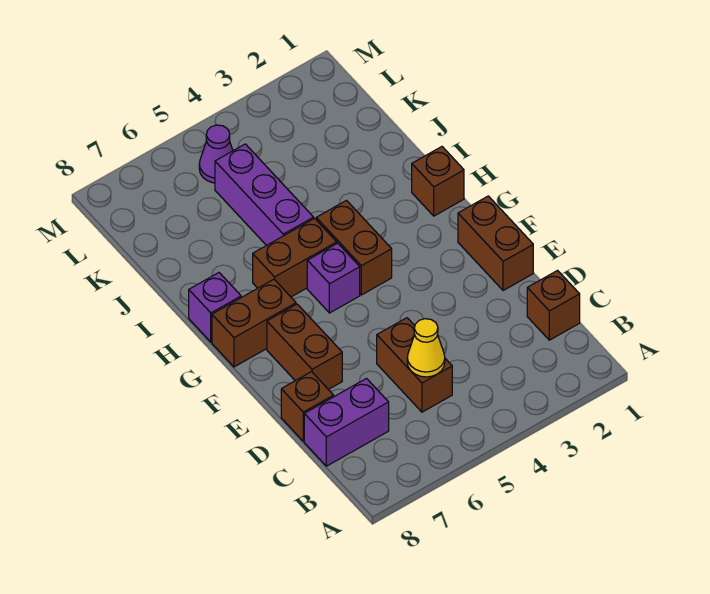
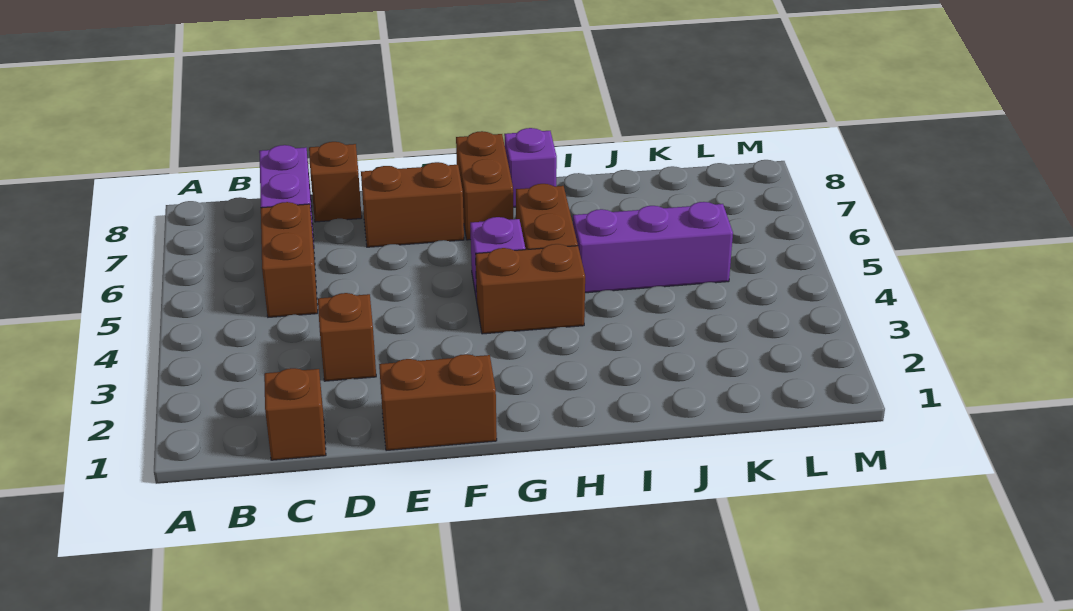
brown 1x2 brick [377,318,452,412] -> brown 1x2 brick turned to [261,202,318,317]
yellow 1x1 cone [407,319,445,377] -> none
brown 1x1 brick [412,147,464,216] -> brown 1x1 brick moved to [318,293,376,381]
purple 1x1 cone [199,125,233,183] -> none

